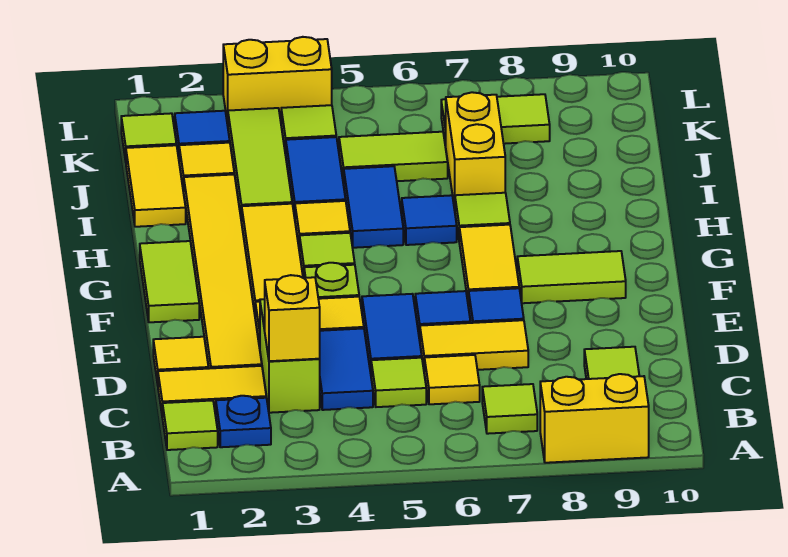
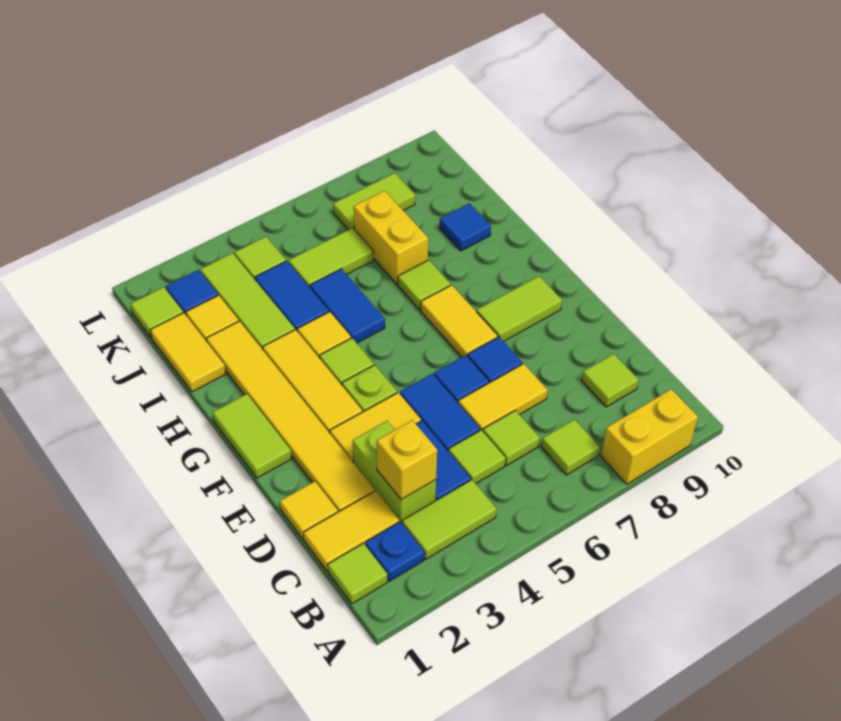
none -> lime 1x2 tile [402,480,497,559]
yellow 1x1 tile [424,355,480,404] -> lime 1x1 tile [483,410,540,466]
blue 1x1 tile [402,195,457,245] -> blue 1x1 tile moved to [439,203,491,251]
yellow 1x2 brick [223,37,332,125] -> none

